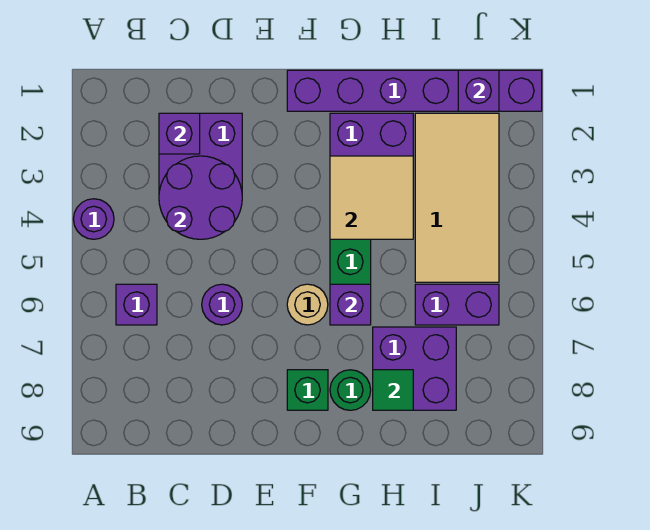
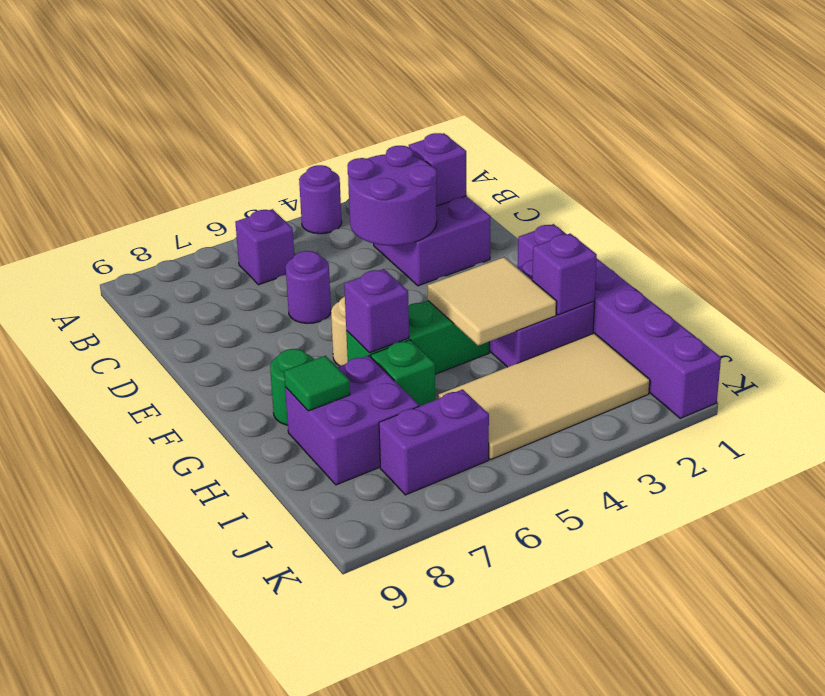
green 1x1 brick [287,370,328,410] -> green 1x1 brick moved to [371,340,435,406]
purple 1x2 brick [415,284,499,325] -> purple 1x2 brick turned to [379,389,489,495]
purple 1x1 brick [458,70,499,111] -> purple 1x1 brick moved to [532,234,597,315]

